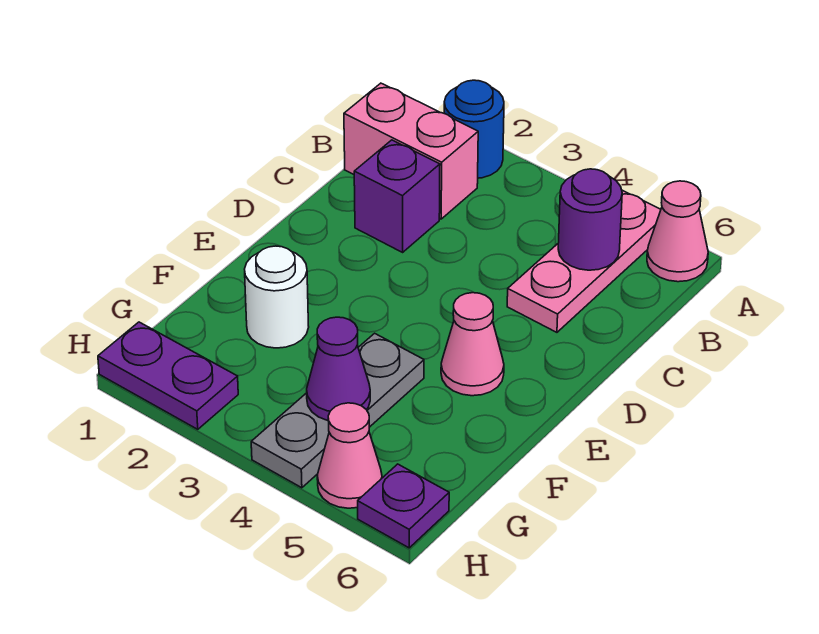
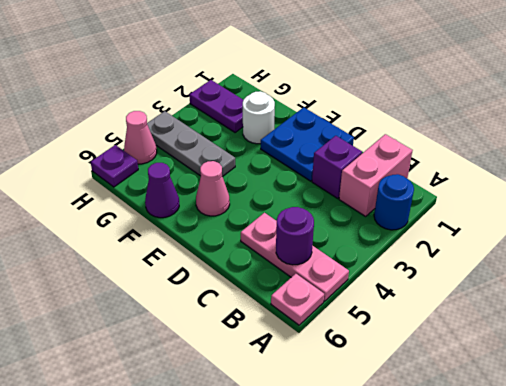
pink 1x1 cone [647,181,708,282] -> pink 1x1 plate [271,274,324,325]
none -> blue 2x2 plate [261,107,354,181]
purple 1x1 cone [307,317,370,421] -> purple 1x1 cone moved to [145,163,179,218]
purple 1x2 plate [98,322,238,429] -> purple 1x2 plate turned to [189,80,243,133]

